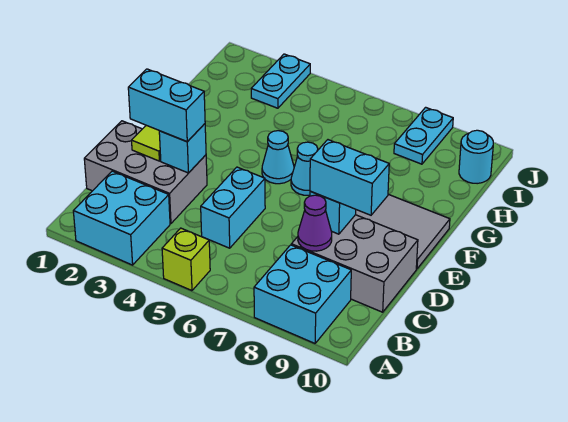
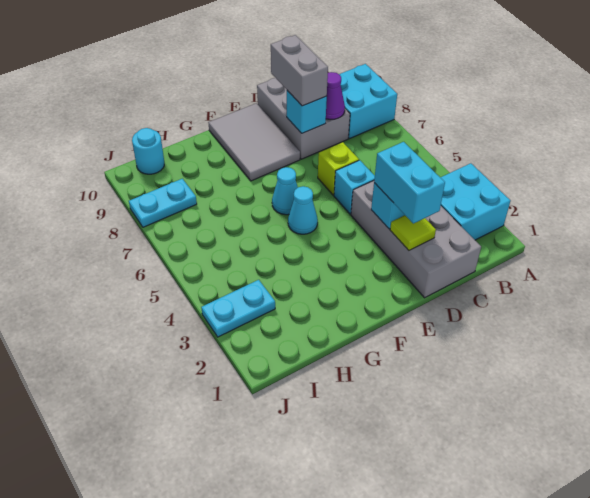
lime 1x1 brick [162,228,210,291] -> lime 1x1 brick moved to [318,142,359,195]
grey 2x3 brick [84,121,207,224] -> grey 2x4 brick [351,181,481,298]
cyan 1x2 brick [201,167,265,248] -> cyan 1x1 brick [334,160,375,214]
cyan 1x2 brick [310,140,389,215] -> grey 1x2 brick [271,35,328,106]

